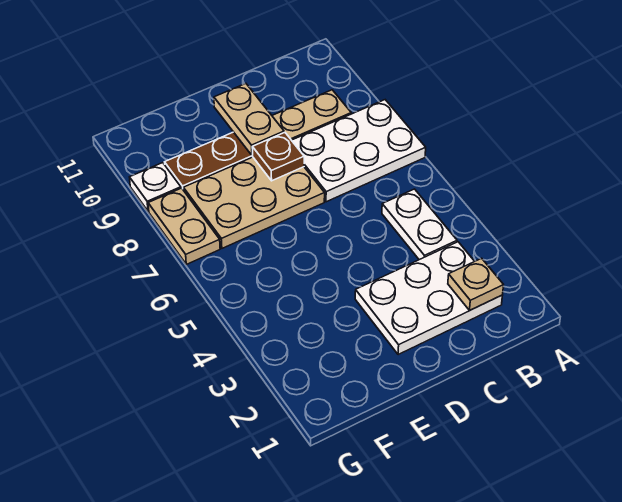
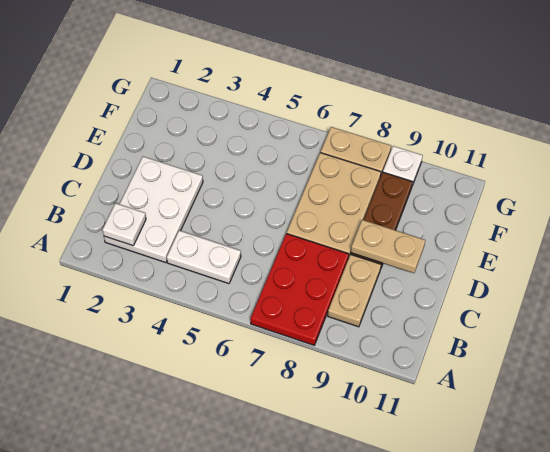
white 2x3 plate [292,100,426,202] -> red 2x3 plate [250,233,349,345]
tan 1x1 plate [448,258,504,310] -> white 1x1 plate [102,203,146,246]
brown 1x1 plate [252,133,304,181] -> none

